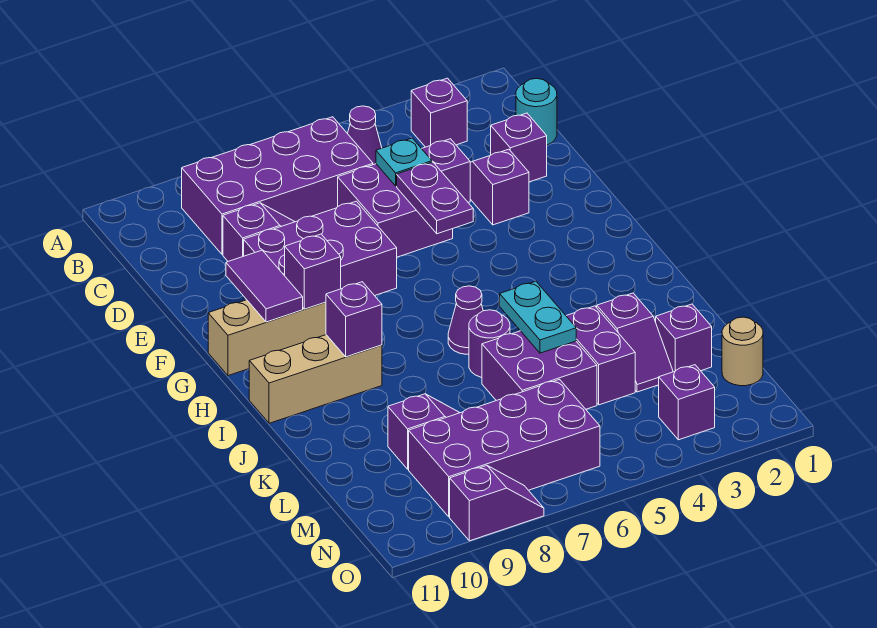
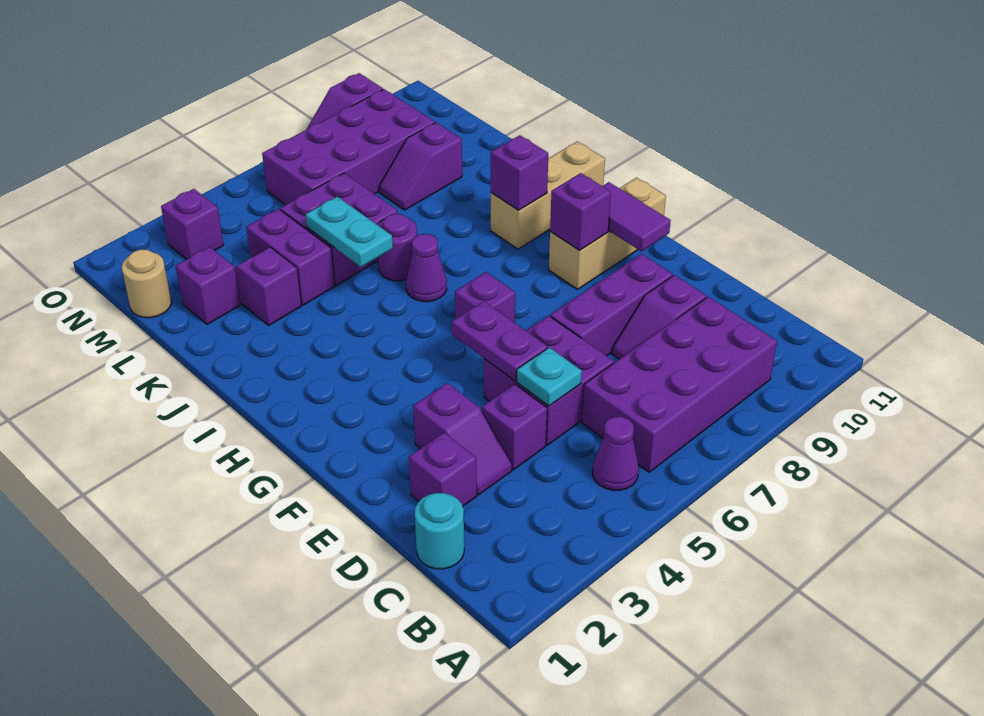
purple 1x1 brick [411,78,467,147] -> purple 1x1 brick moved to [455,272,515,323]
purple 2x3 brick [244,201,397,296] -> purple 1x3 brick [550,254,673,356]

